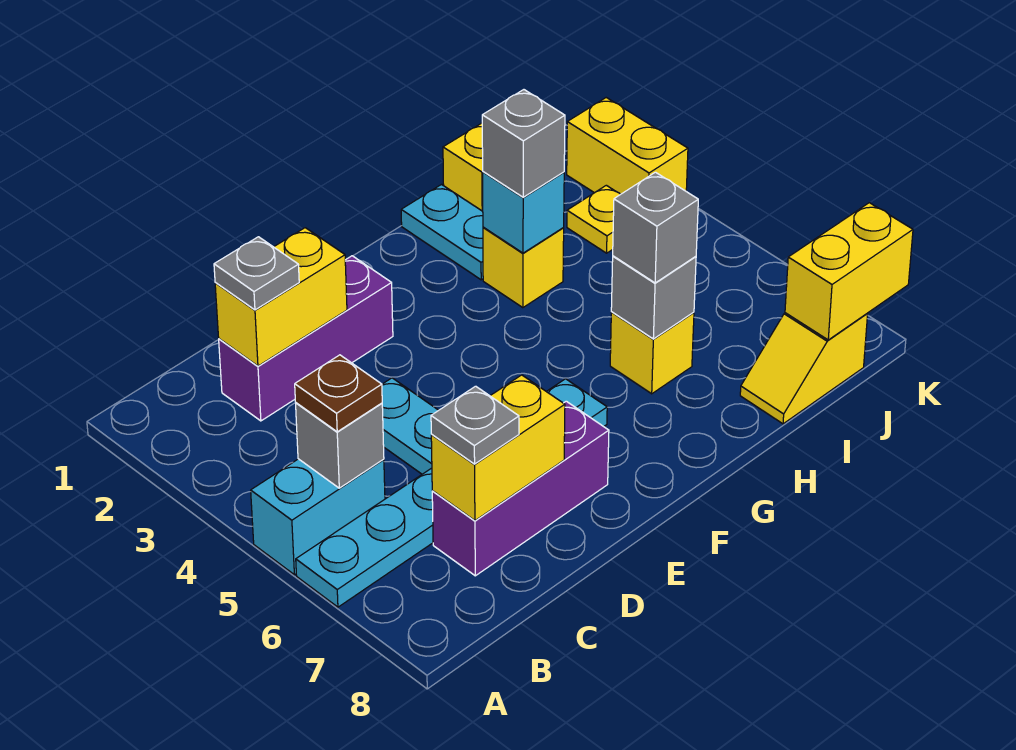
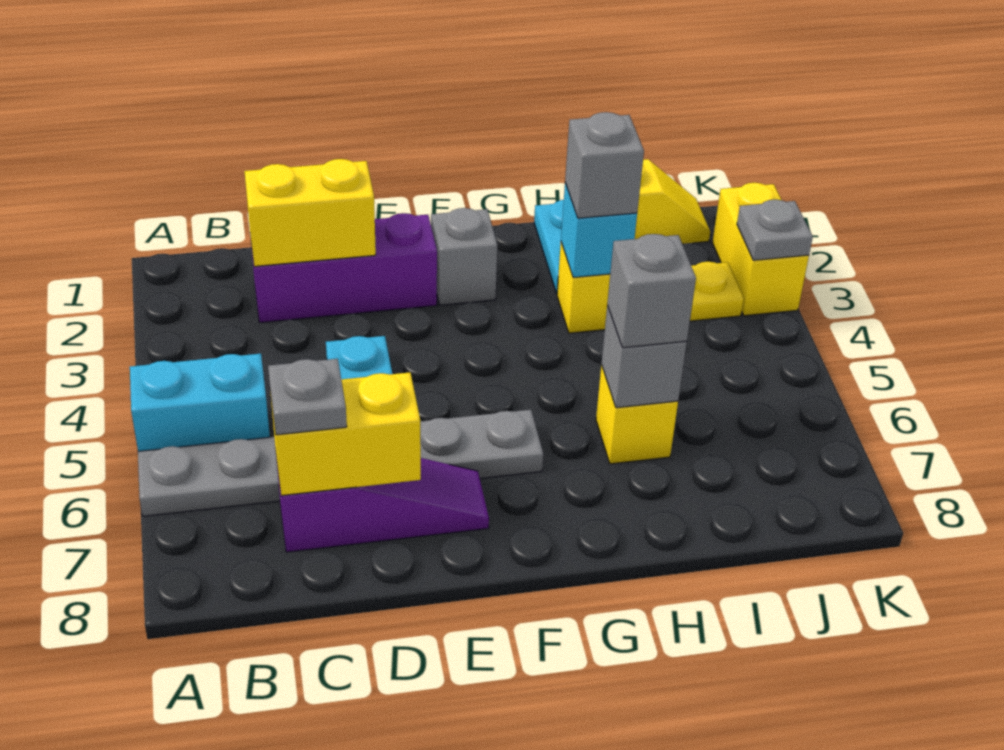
cyan 1x6 plate [296,379,607,607] -> grey 1x6 plate [138,410,543,516]
grey 1x1 brick [296,403,384,488] -> grey 1x1 brick moved to [431,208,497,305]
brown 1x1 plate [295,355,382,432] -> none
grey 1x1 plate [214,237,299,310] -> grey 1x1 plate moved to [737,200,813,260]
purple 1x3 brick [432,401,609,576] -> purple 1x3 slope [276,457,489,552]
yellow 1x2 slope [740,313,868,424] -> none
yellow 1x2 brick [785,203,913,340] -> none

